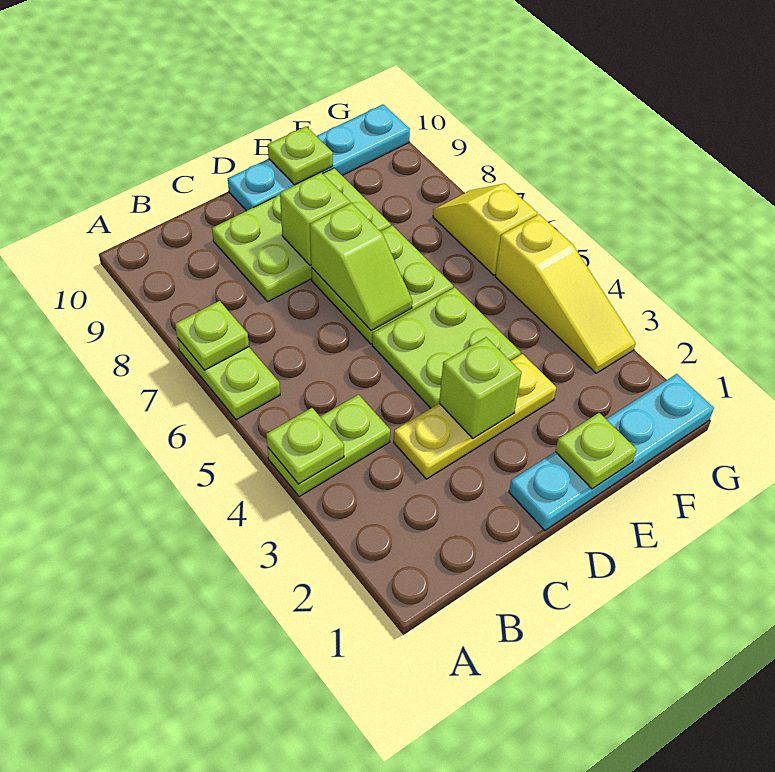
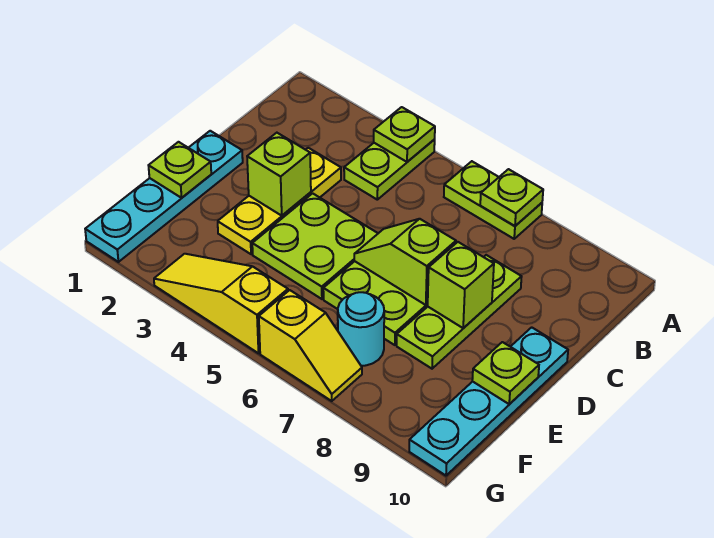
lime 2x3 plate [212,168,391,302] -> lime 1x3 plate [397,255,522,369]
none -> cyan 1x1 round brick [338,292,384,366]

